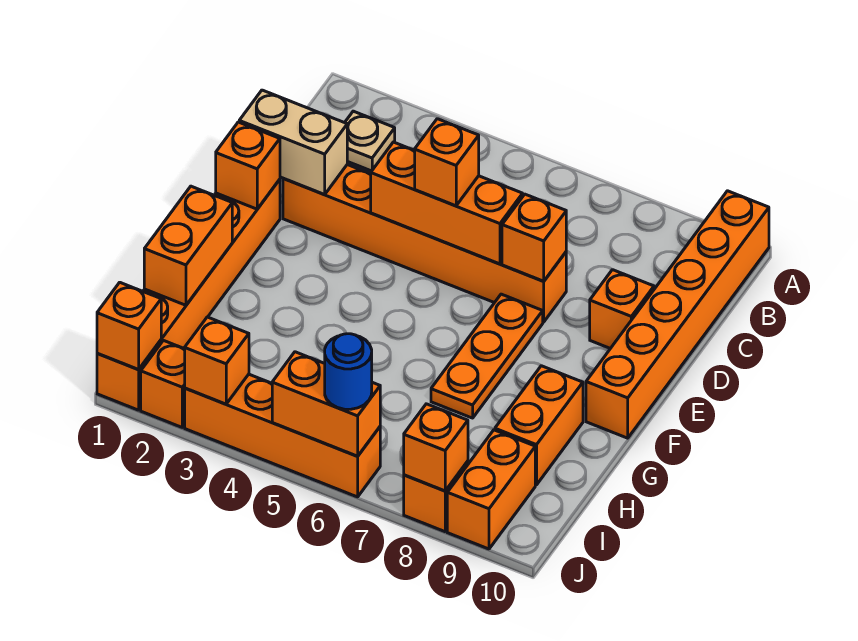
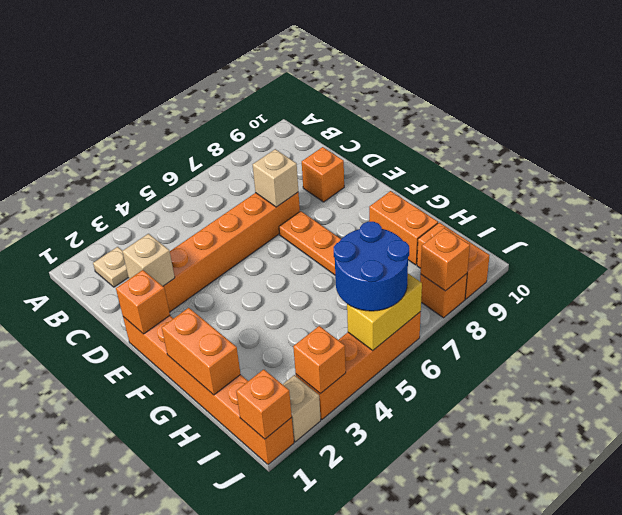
orange 1x6 brick [586,191,769,438] -> none
tan 1x2 brick [239,90,347,194] -> tan 1x1 brick [122,234,175,286]
orange 1x3 brick [371,142,523,264] -> none
orange 1x1 brick [415,119,479,206] -> none
orange 1x1 brick [502,194,566,281] -> tan 1x1 brick [253,149,298,207]
orange 1x1 brick [141,341,185,427] -> tan 1x1 brick [283,375,321,442]
orange 1x2 brick [272,352,380,456] -> yellow 1x2 brick [347,274,422,350]
blue 1x1 round brick [325,334,372,409] -> blue 2x2 round brick [334,222,409,311]

